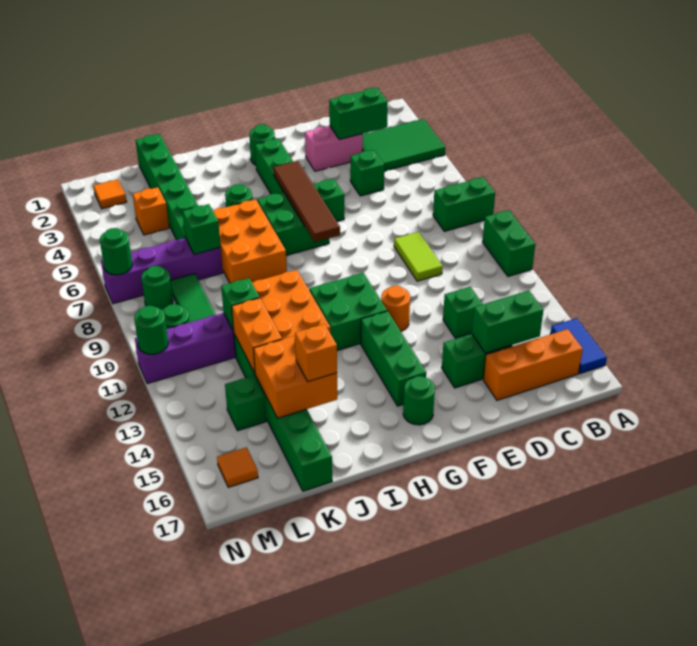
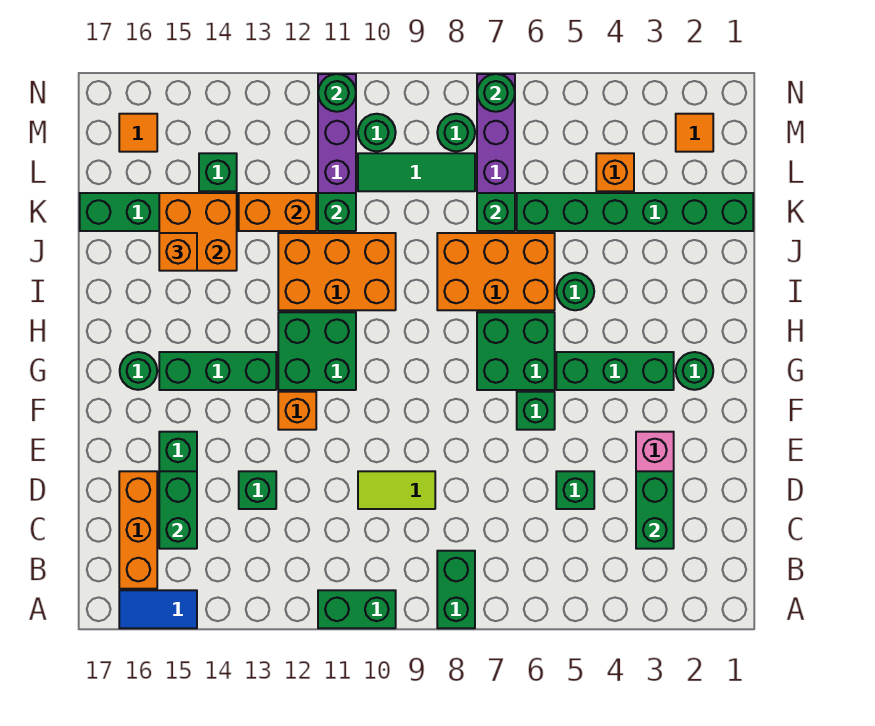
green 2x3 tile [363,119,446,171] -> none
orange 1x1 round brick [381,286,410,331] -> orange 1x1 brick [278,392,316,430]
brown 1x4 tile [273,161,340,242] -> none

